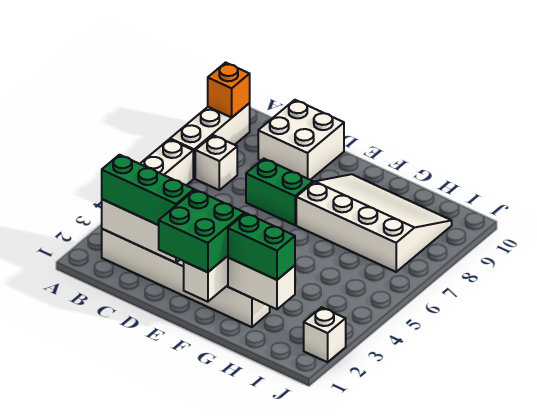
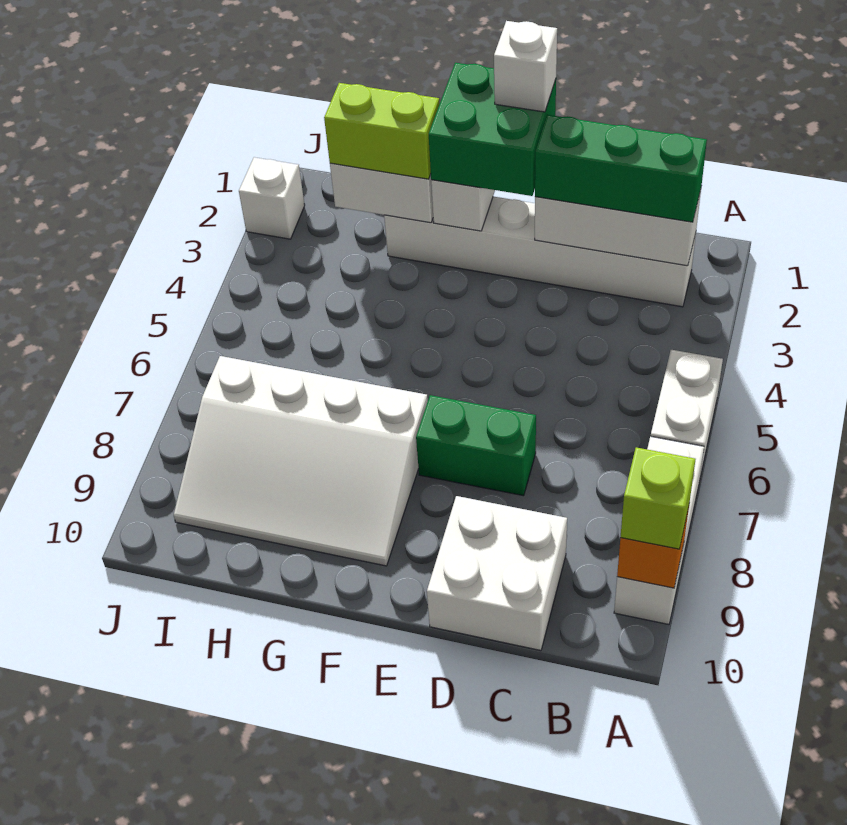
none -> lime 1x1 brick [620,447,695,549]
white 1x1 brick [195,135,237,190] -> white 1x1 brick moved to [494,21,557,112]
green 1x2 brick [228,213,295,280] -> lime 1x2 brick [324,83,439,179]

